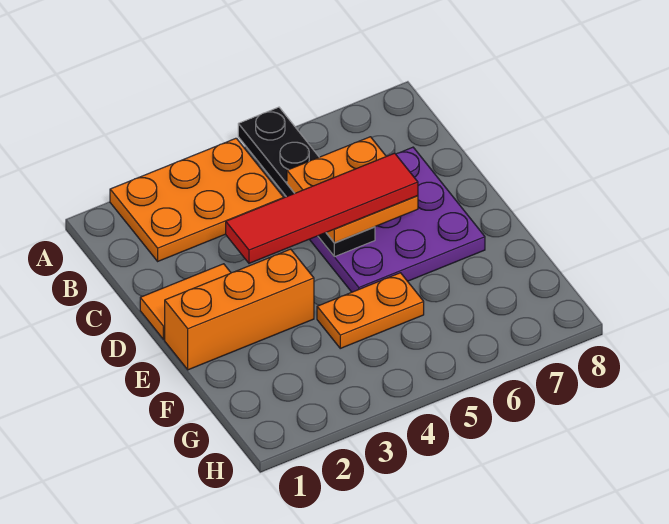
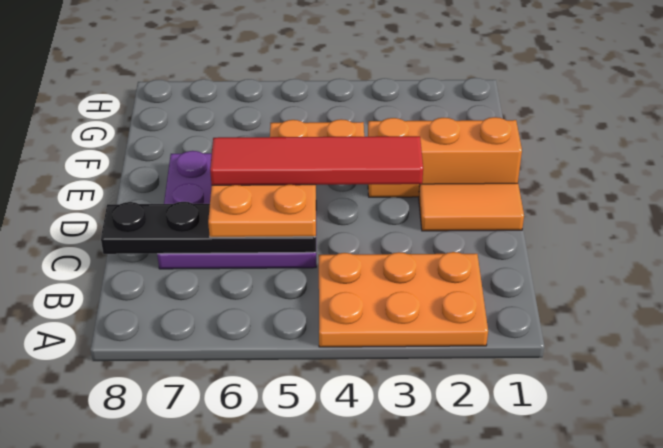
black 1x4 plate [238,107,375,257] -> black 1x4 plate turned to [101,202,316,254]

